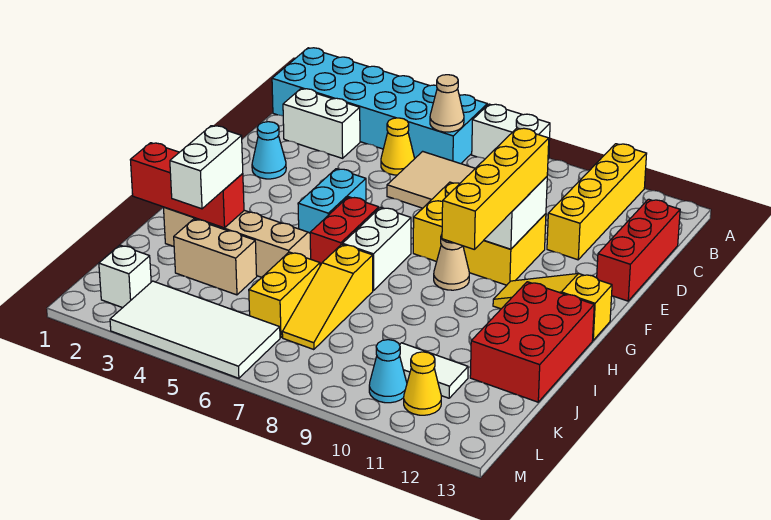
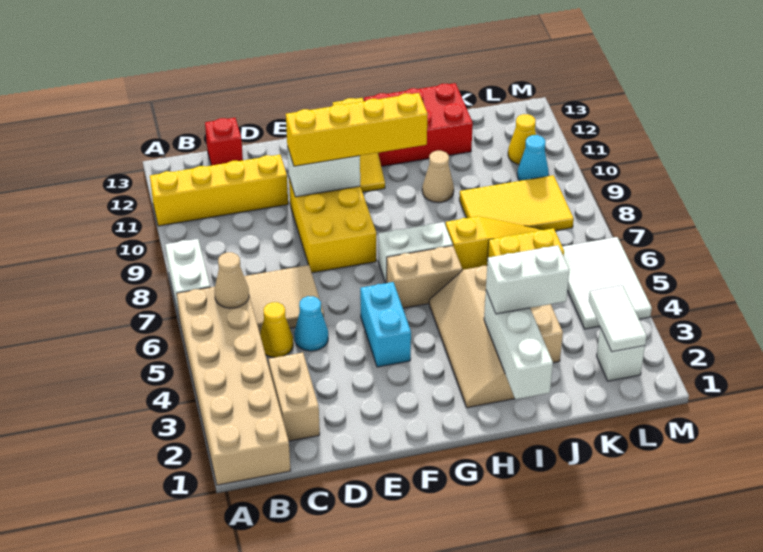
cyan 2x6 brick [272,48,487,164] -> tan 2x6 brick [177,287,291,485]
white 1x2 brick [283,89,360,158] -> tan 1x2 brick [268,353,320,441]
red 1x3 brick [597,199,680,301] -> red 1x1 brick [205,118,243,166]
cyan 1x1 cone [252,122,286,179] -> cyan 1x1 cone moved to [294,296,328,351]
cyan 1x2 brick [298,169,366,233] -> cyan 1x2 brick turned to [360,282,411,367]
red 1x2 brick [310,197,379,266] -> tan 1x2 brick [387,246,462,308]
tan 1x1 cone [434,235,469,290] -> tan 1x1 cone moved to [422,151,454,202]
red 1x3 brick [130,143,244,228] -> white 1x3 brick [484,291,553,399]
none -> yellow 2x3 tile [459,175,574,231]
white 1x2 tile [400,343,468,398] -> white 1x2 tile moved to [589,285,647,352]
white 2x4 tile [110,281,280,378] -> white 2x3 tile [562,237,652,329]

